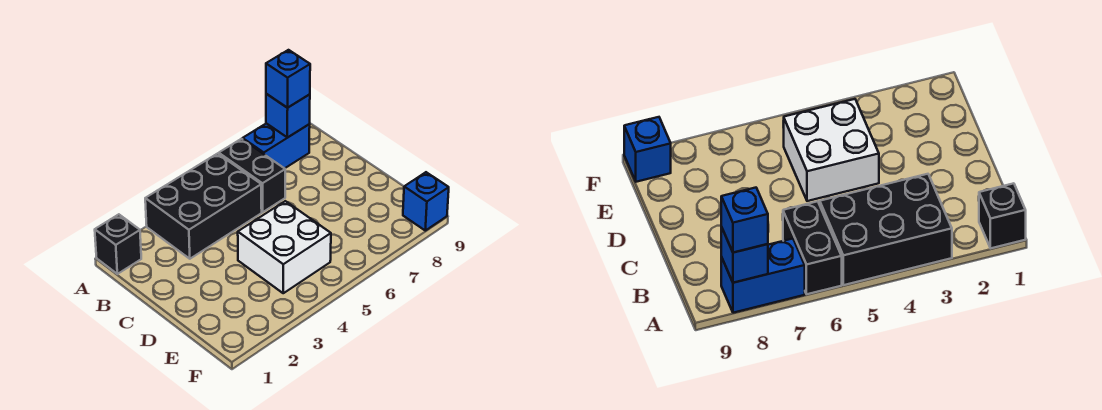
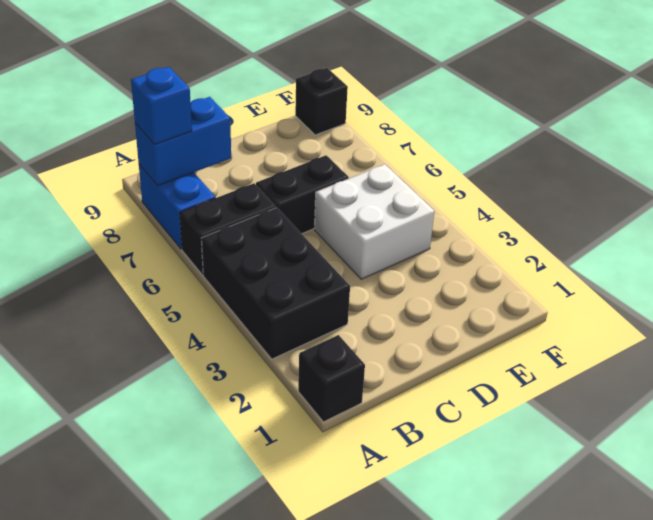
blue 1x1 brick [266,94,310,137] -> blue 1x2 brick [135,97,231,186]
none -> black 1x2 brick [256,155,349,234]
blue 1x1 brick [403,172,449,231] -> black 1x1 brick [295,68,348,135]

